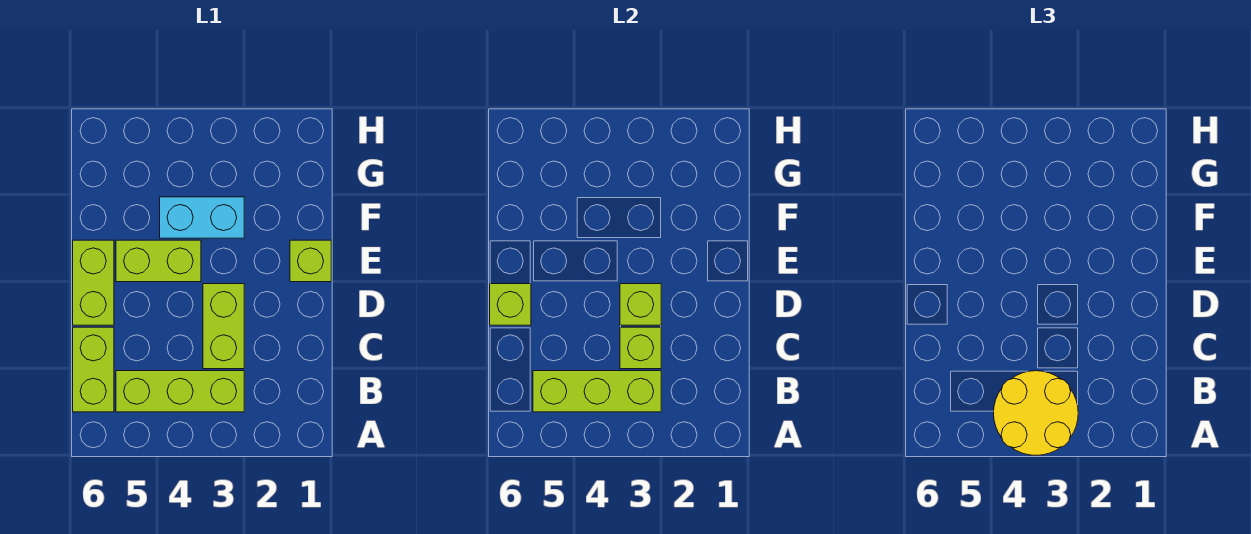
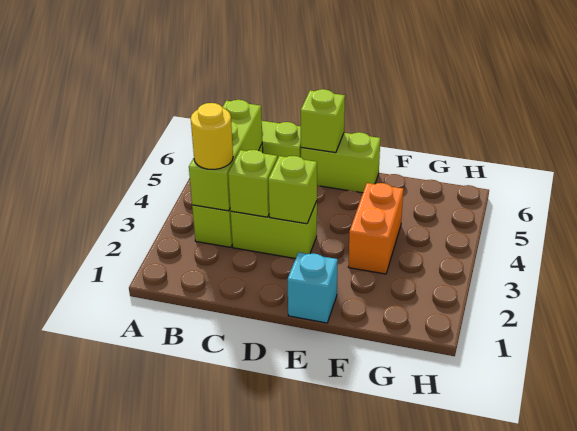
yellow 2x2 round brick [994,371,1078,455] -> yellow 1x1 round brick [191,103,233,170]
lime 1x1 brick [290,240,331,282] -> cyan 1x1 brick [288,252,338,323]
lime 1x2 brick [116,240,201,282] -> none
cyan 1x2 brick [160,197,244,238] -> orange 1x2 brick [348,183,403,274]

